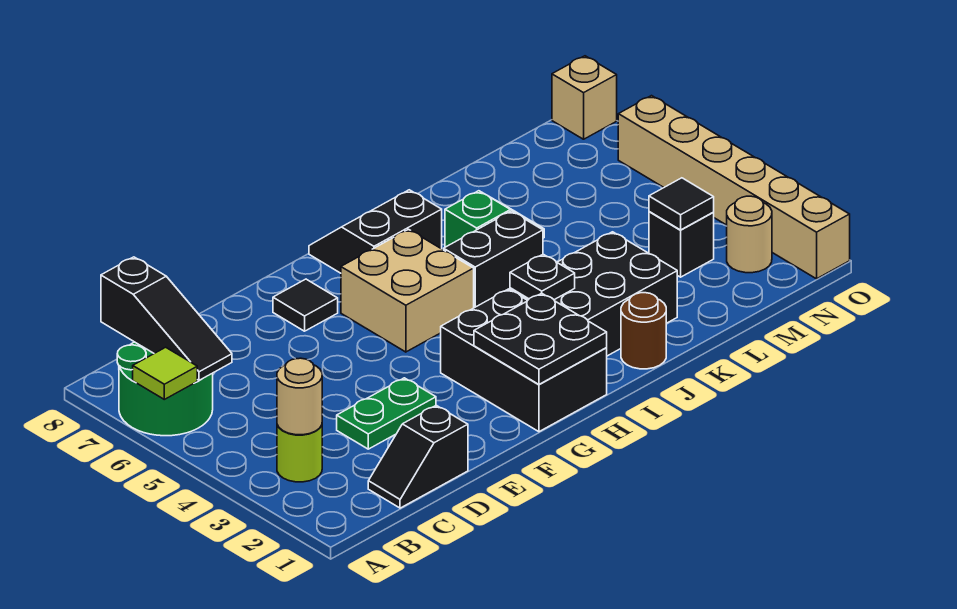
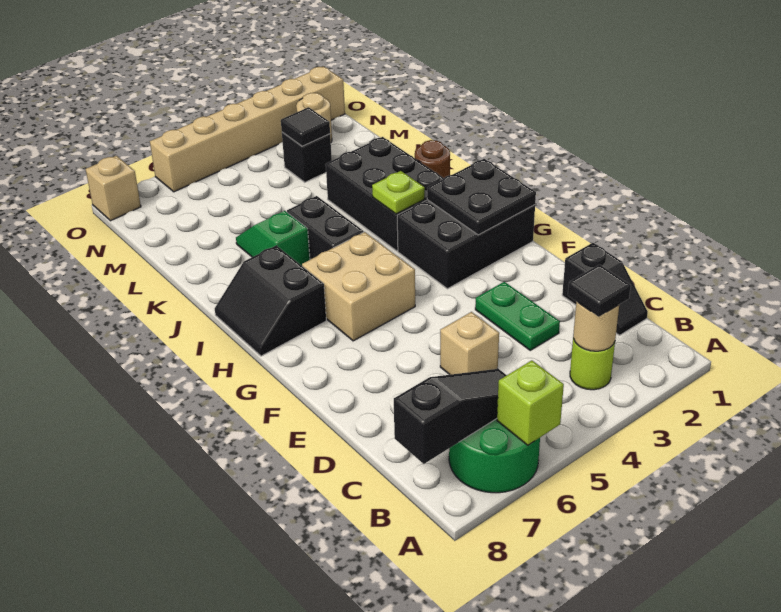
lime 1x1 tile [133,347,197,399] -> lime 1x1 brick [497,360,564,445]
none -> tan 1x1 brick [440,312,499,375]
black 1x1 tile [273,279,338,331] -> black 1x1 tile moved to [568,264,631,317]
black 1x1 plate [510,254,575,300] -> lime 1x1 plate [372,171,425,214]

